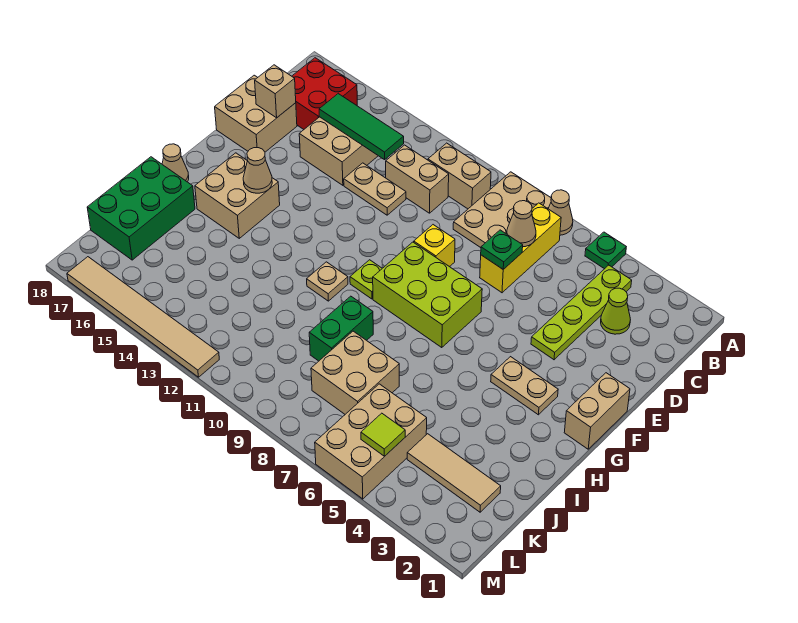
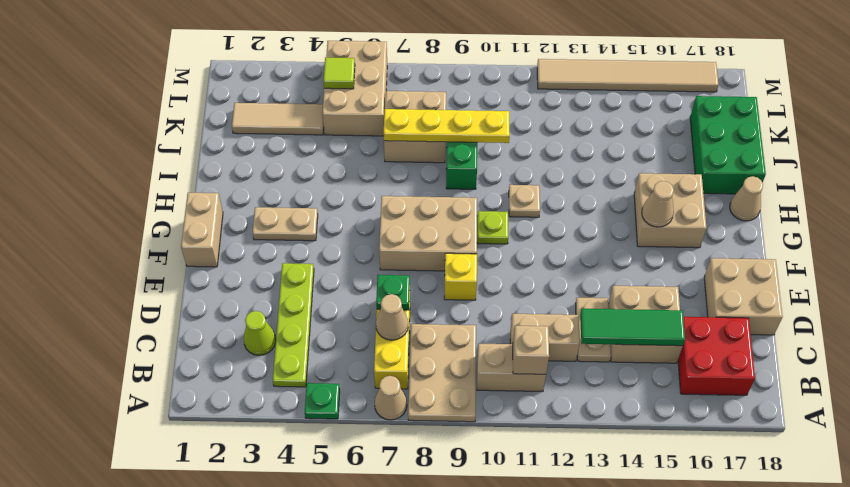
tan 1x2 plate [344,163,406,215] -> tan 1x2 plate turned to [575,298,611,362]
tan 1x1 brick [255,65,296,118] -> tan 1x1 brick moved to [513,326,549,374]
lime 2x3 brick [373,242,482,347] -> tan 2x3 brick [379,196,477,271]
none -> yellow 1x4 plate [384,109,510,143]

